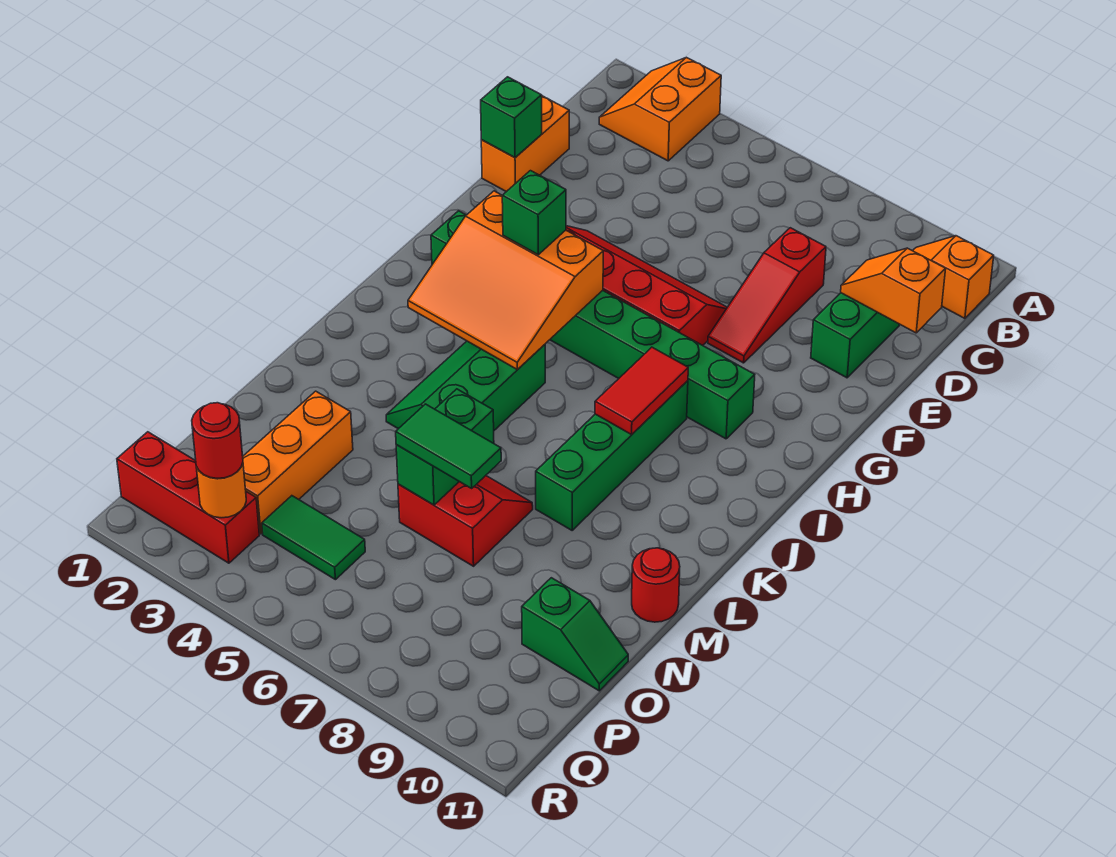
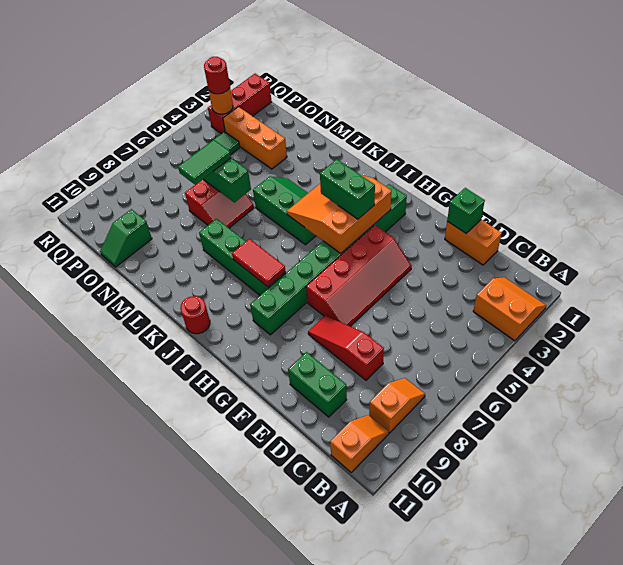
orange 1x2 slope [841,248,946,333] -> orange 1x2 slope moved to [369,378,425,433]
green 1x1 brick [502,171,566,255] -> green 1x2 brick [320,159,375,219]
red 1x1 round brick [632,548,680,622] -> red 1x1 round brick moved to [180,296,210,334]

